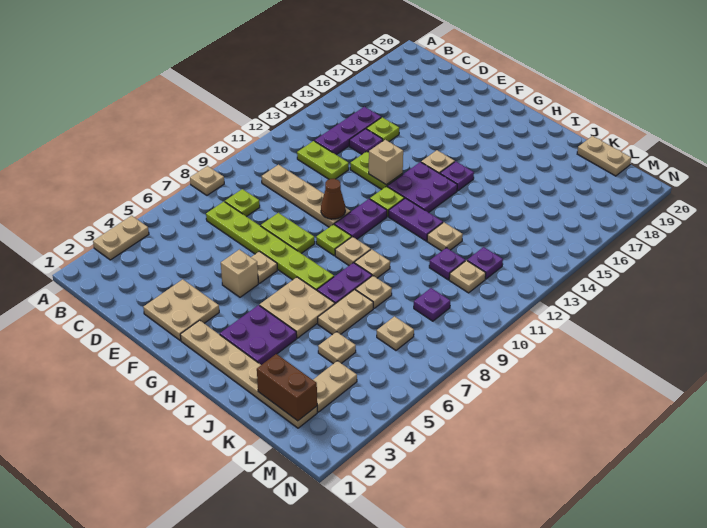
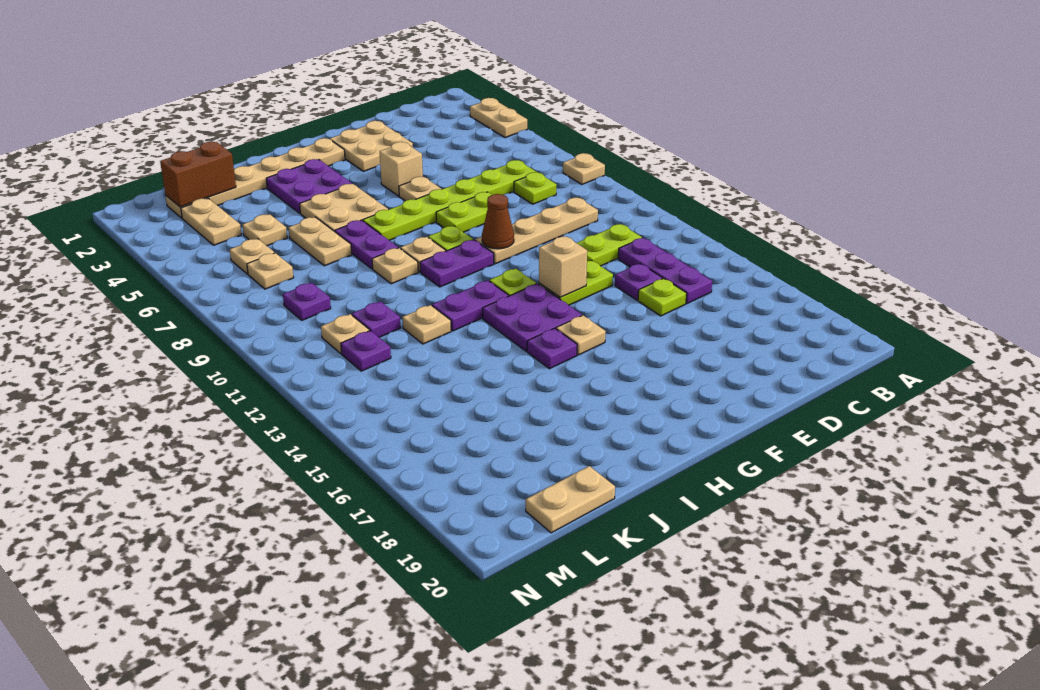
purple 1x2 plate [334,199,387,239] -> purple 1x2 plate turned to [420,240,494,287]
tan 1x1 plate [355,276,392,308] -> tan 1x1 plate moved to [230,239,275,274]

